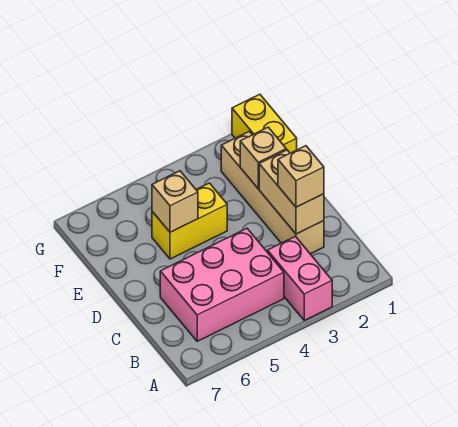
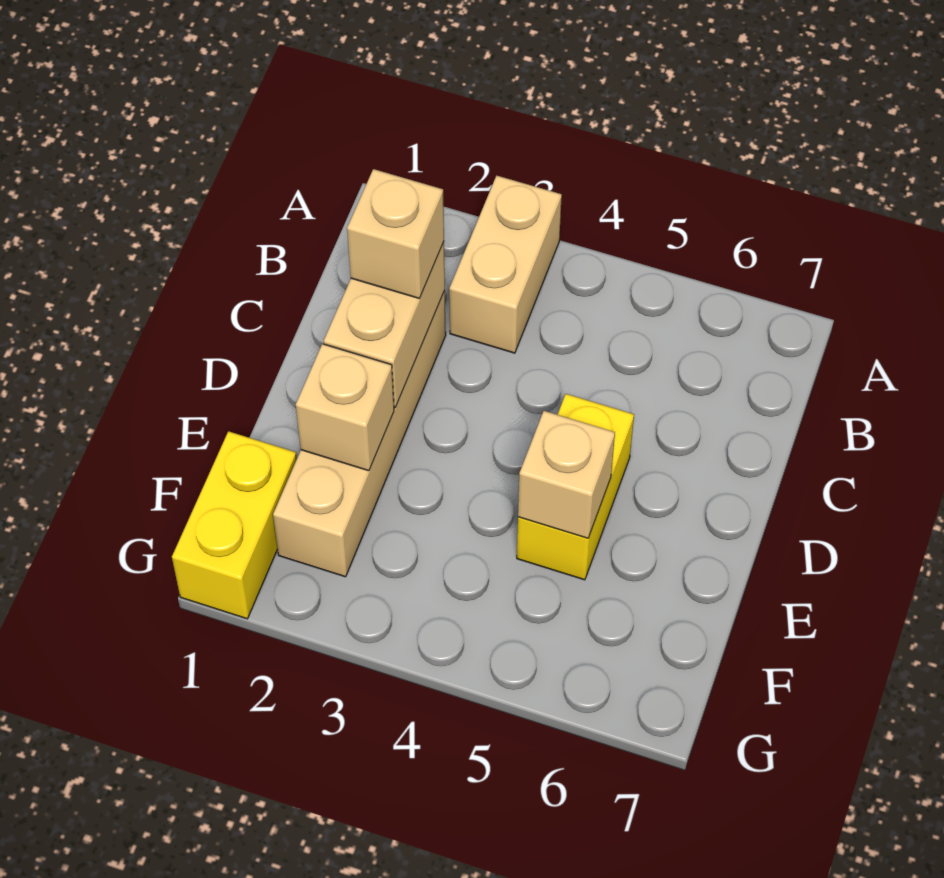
pink 1x2 brick [267,236,332,320] -> tan 1x2 brick [449,176,562,353]
pink 2x3 brick [160,228,284,341] -> none
yellow 1x2 brick [152,183,227,259] -> yellow 1x2 brick turned to [517,394,634,580]

